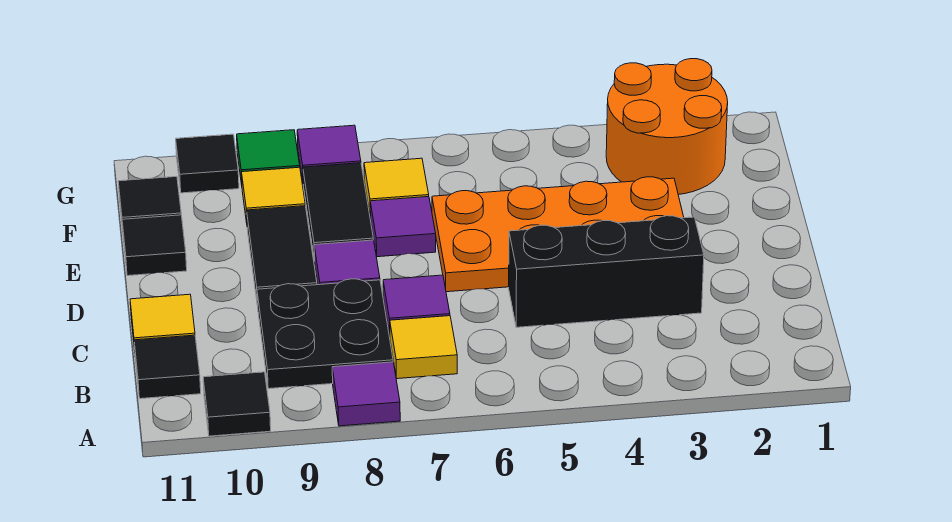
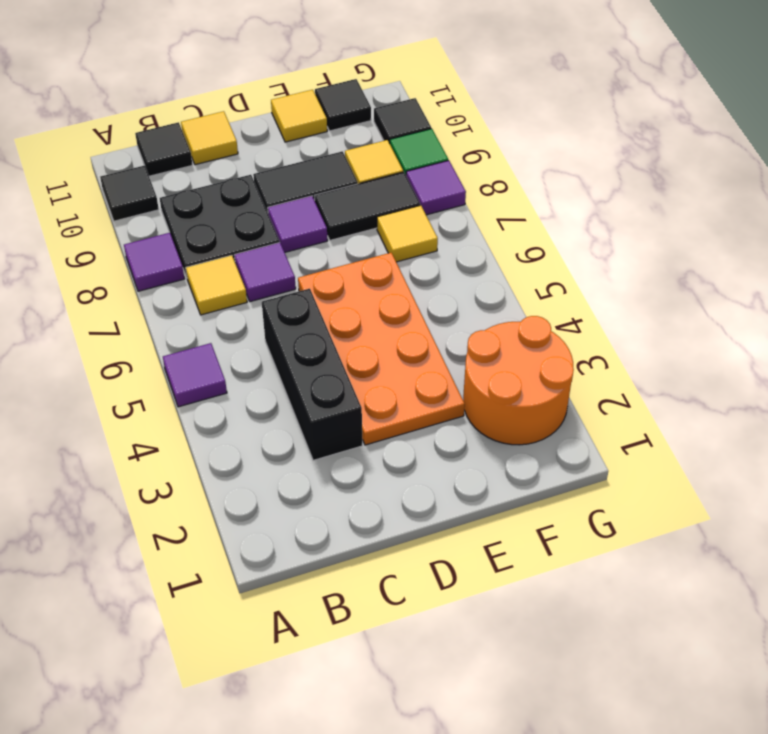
purple 1x1 tile [370,197,436,257] -> purple 1x1 tile moved to [163,343,227,407]
black 1x1 tile [122,215,187,276] -> yellow 1x1 tile [271,90,327,142]

